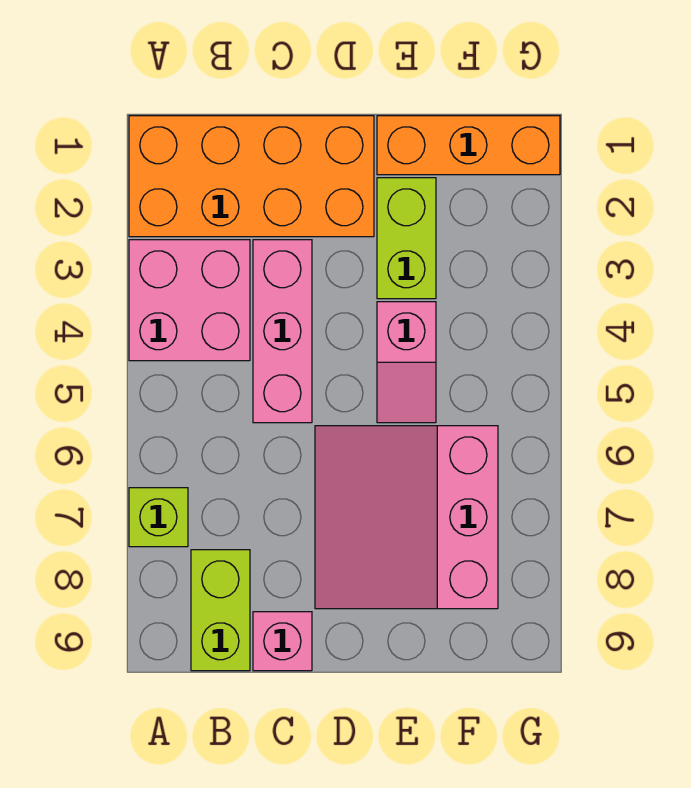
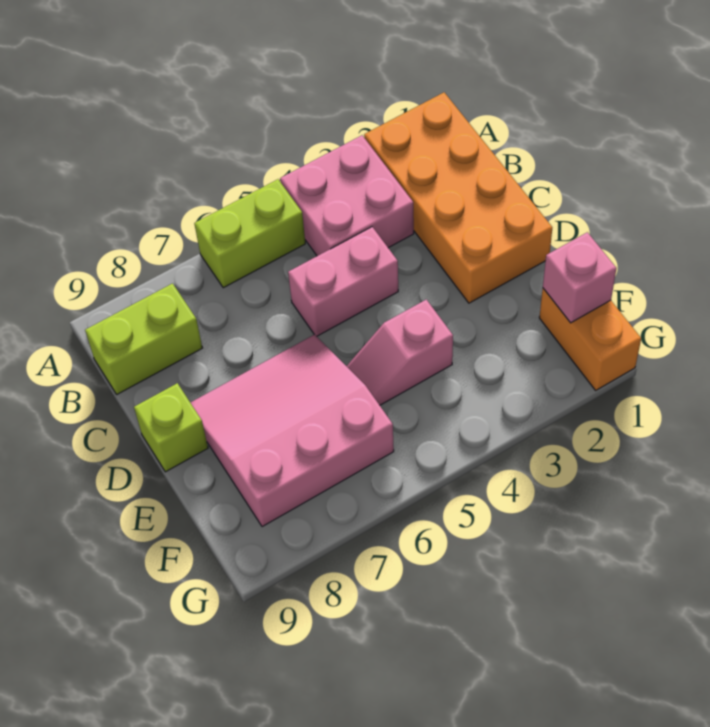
lime 1x1 brick [129,488,188,547] -> lime 1x1 brick moved to [134,383,208,472]
pink 1x3 brick [253,240,312,423] -> pink 1x2 brick [288,227,398,336]
pink 1x1 brick [253,612,312,671] -> pink 1x1 brick moved to [543,232,616,323]
orange 1x3 brick [377,116,560,175] -> orange 1x2 brick [539,289,641,390]
lime 1x2 brick [377,178,436,299] -> lime 1x2 brick moved to [194,179,305,288]

